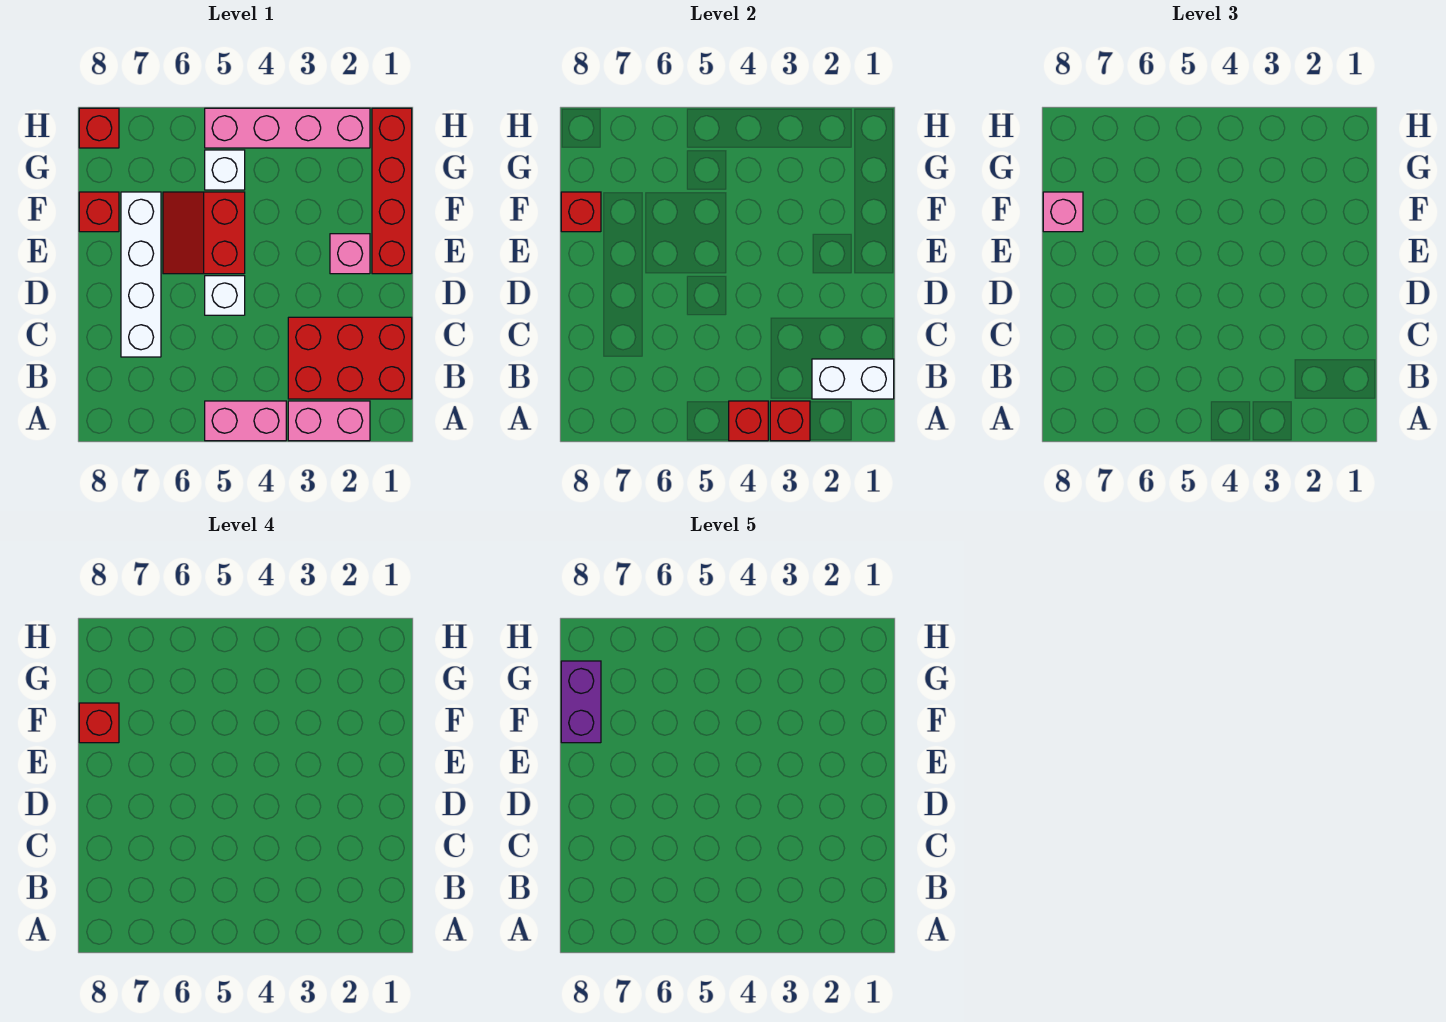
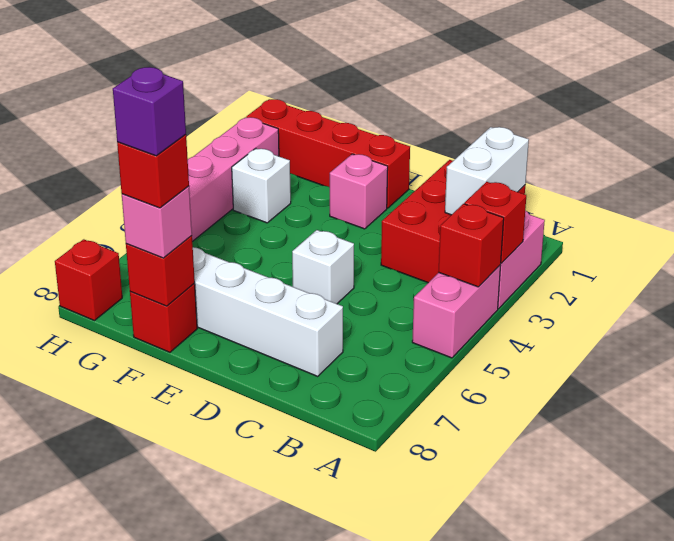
red 2x2 slope [163,192,245,274] -> none
purple 1x2 brick [561,661,601,743] -> purple 1x1 brick [113,67,186,156]
white 1x1 brick [205,150,245,190] -> white 1x1 brick moved to [232,148,291,223]

